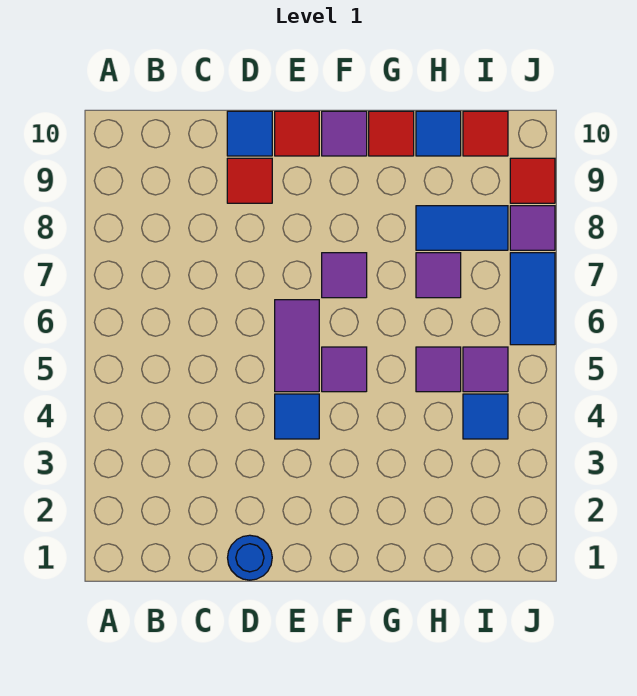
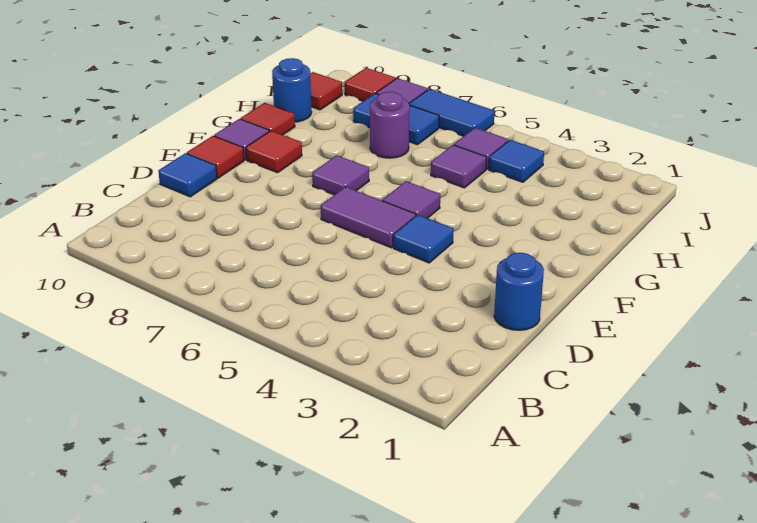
red 1x1 tile [227,158,272,203] -> red 1x1 tile moved to [246,131,302,173]
purple 1x1 tile [416,253,461,298] -> purple 1x1 round brick [370,92,410,158]
blue 1x2 tile [416,206,508,250] -> blue 1x2 tile turned to [353,93,439,145]
blue 1x1 tile [416,111,461,156] -> blue 1x1 round brick [272,58,312,122]

